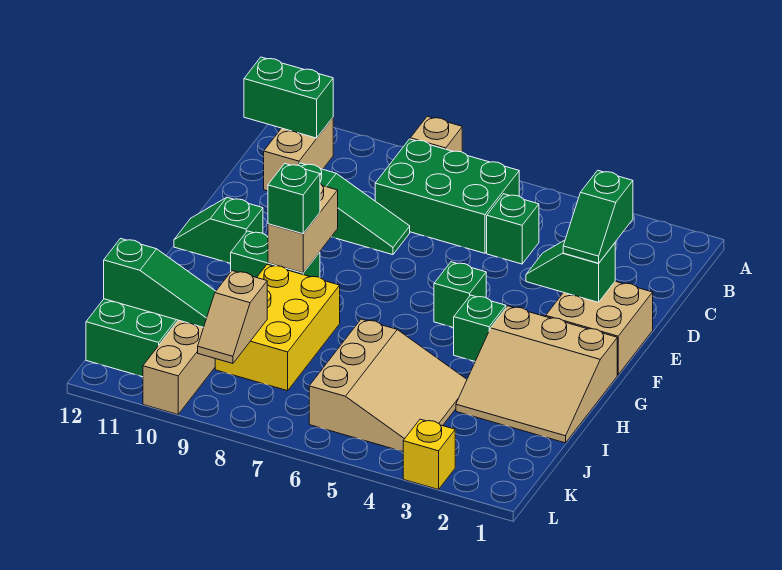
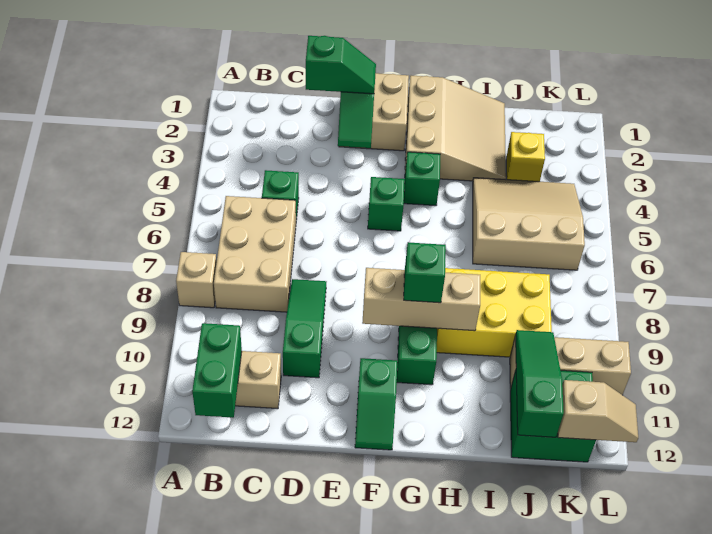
green 2x3 brick [375,139,519,253] -> tan 2x3 brick [214,196,296,312]
tan 1x2 brick [268,184,338,273] -> tan 1x3 brick [362,268,480,331]
tan 1x2 slope [198,271,267,363] -> tan 1x2 slope moved to [558,380,638,442]
yellow 1x1 brick [403,419,455,490] -> yellow 1x1 brick moved to [506,132,545,182]

